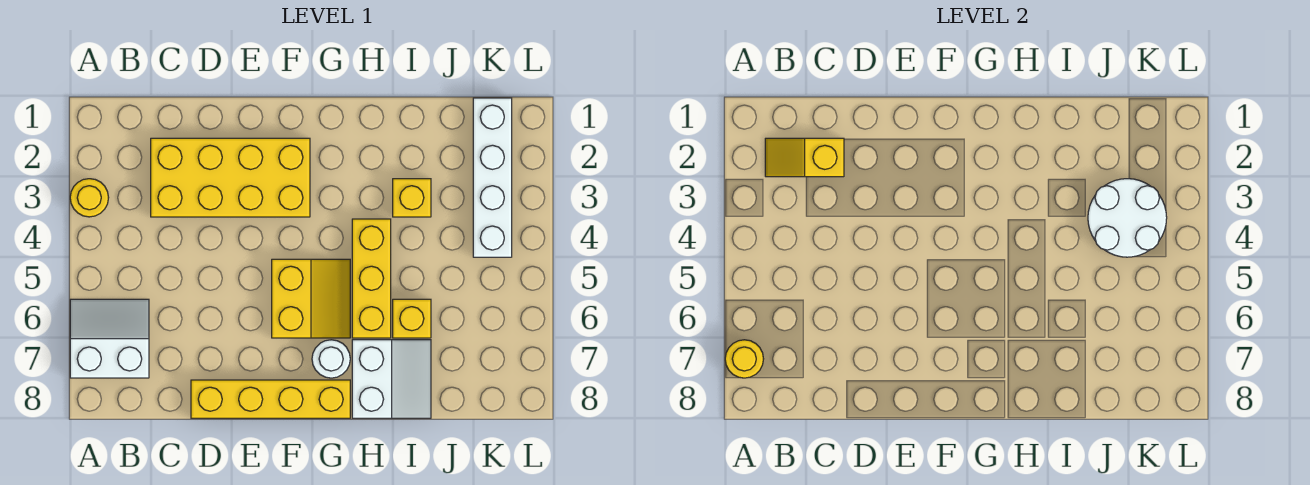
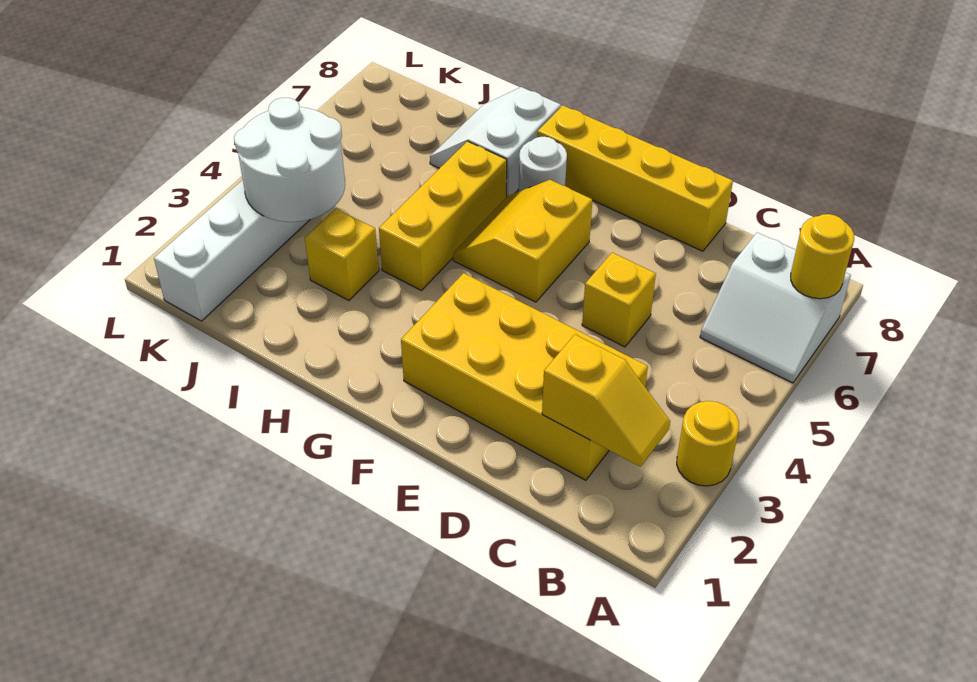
yellow 1x1 brick [393,299,431,338] -> yellow 1x1 brick moved to [582,253,656,347]

